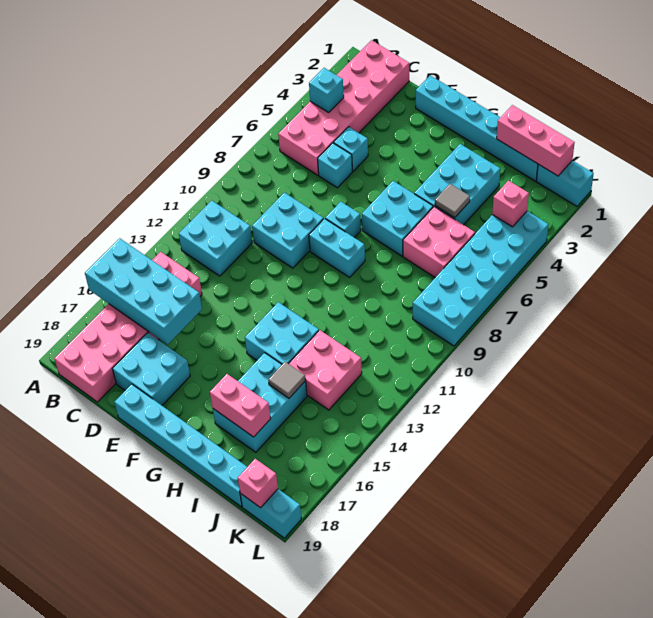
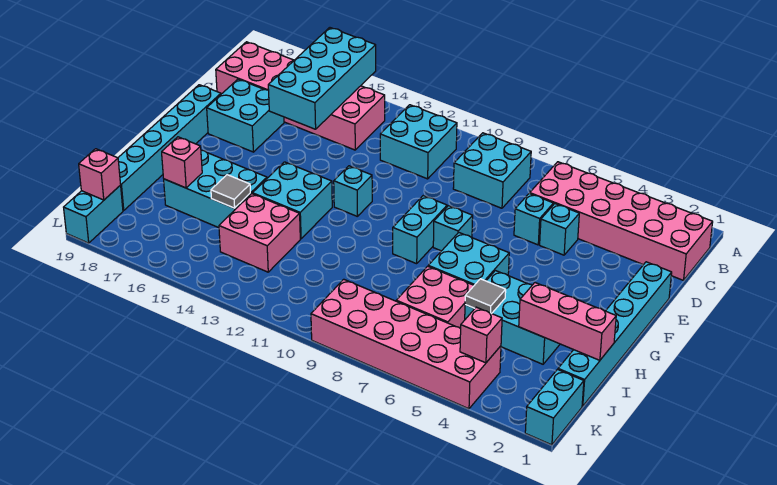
cyan 1x1 brick [309,68,344,112] -> cyan 1x1 brick moved to [334,166,372,217]
cyan 2x2 brick [252,193,324,268] -> cyan 2x2 brick moved to [453,133,531,208]
pink 1x2 brick [210,374,271,437] -> pink 1x1 brick [162,137,202,188]
pink 1x3 brick [497,105,575,176] -> pink 1x3 brick turned to [519,283,616,360]
cyan 2x6 brick [413,211,548,346] -> pink 2x6 brick [311,279,501,409]

